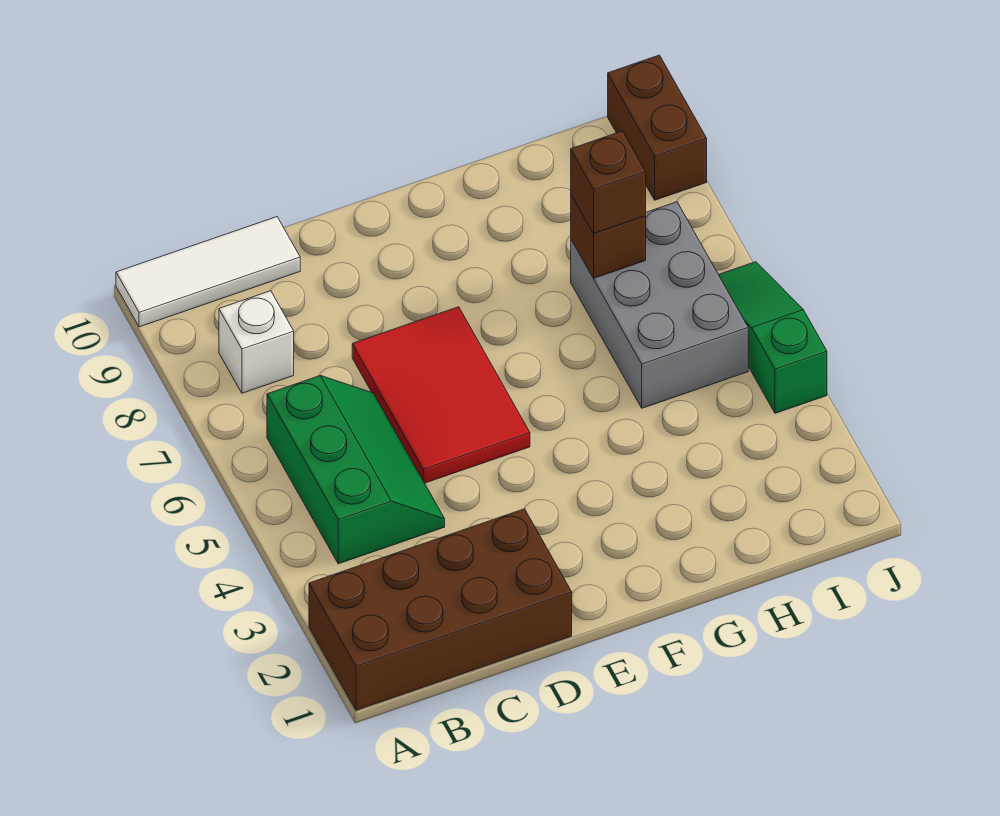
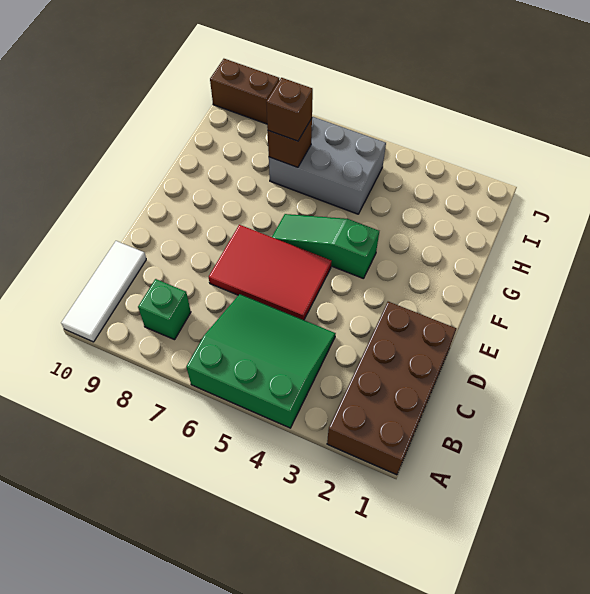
green 2x3 slope [267,376,445,564] -> green 3x3 slope [186,294,336,428]
white 1x1 brick [219,291,294,393] -> green 1x1 brick [138,279,191,340]
green 1x3 slope [719,262,827,413] -> green 1x3 slope moved to [272,214,379,279]

